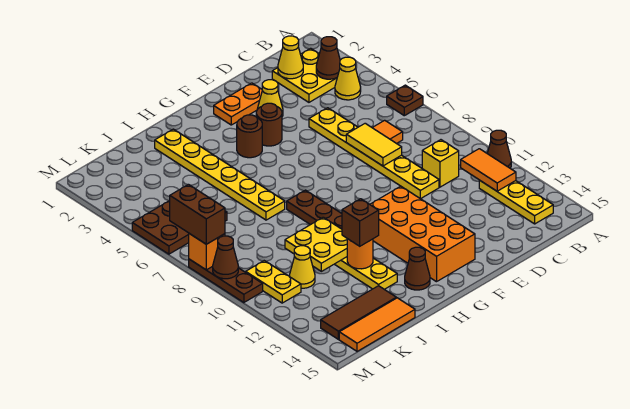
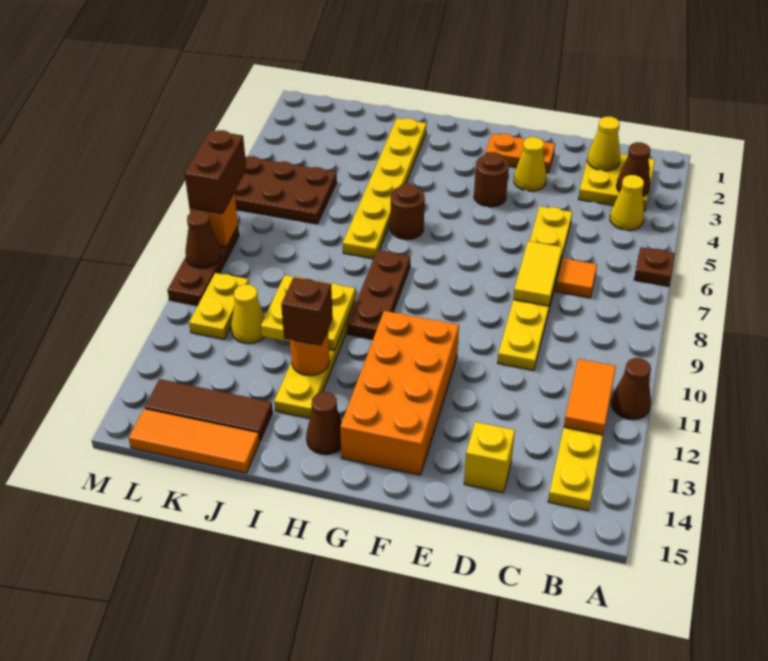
yellow 1x1 brick [422,140,459,187] -> yellow 1x1 brick moved to [464,422,515,493]
brown 1x1 round brick [237,115,262,158] -> brown 1x1 round brick moved to [390,184,425,240]

